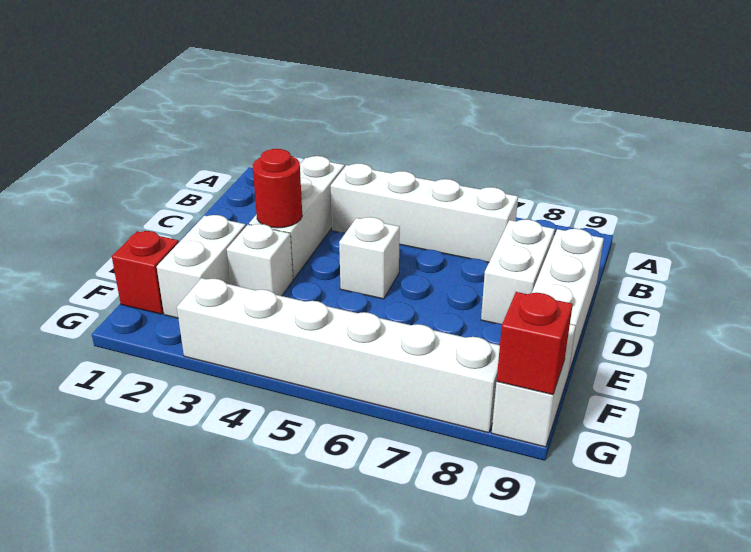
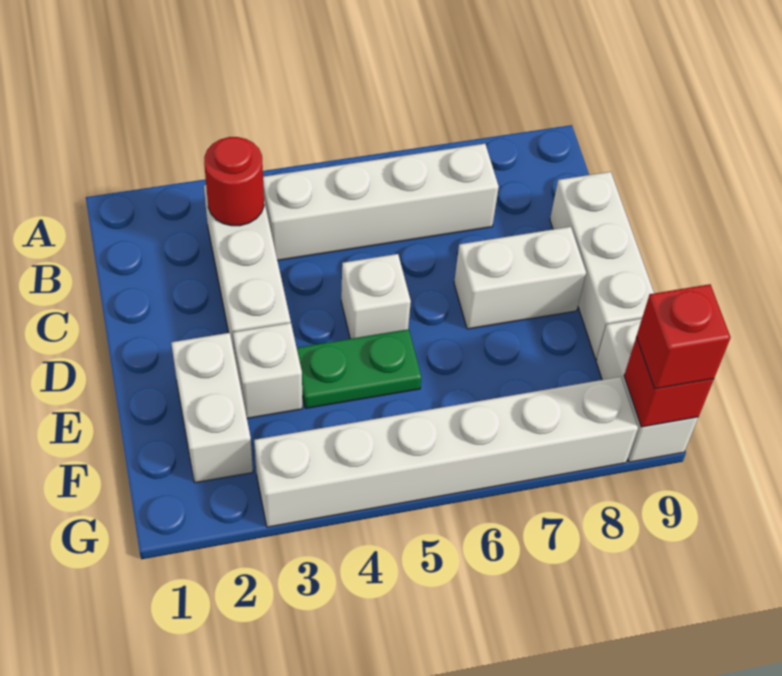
white 1x2 brick [481,219,555,324] -> white 1x2 brick turned to [454,227,586,329]
red 1x1 round brick [253,149,302,228] -> red 1x1 round brick moved to [204,137,264,226]
none -> green 1x2 plate [297,329,422,408]
red 1x1 brick [112,231,179,314] -> red 1x1 brick moved to [636,284,731,389]

